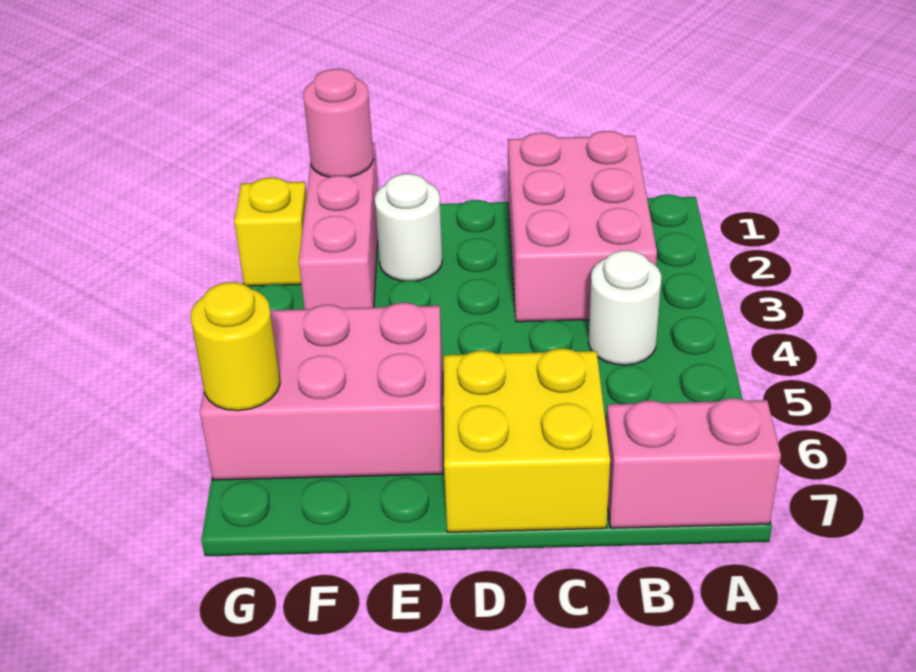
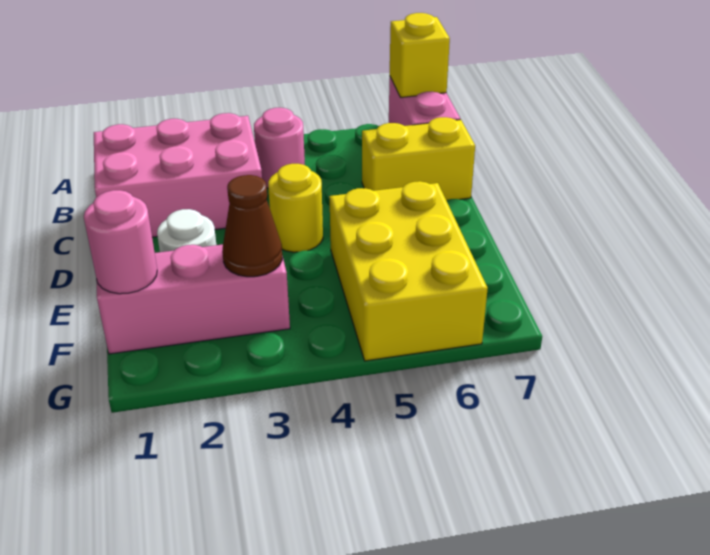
white 1x1 round brick [588,250,661,365] -> pink 1x1 round brick [254,108,305,188]
yellow 2x2 brick [444,348,610,532] -> yellow 1x2 brick [362,117,475,200]
pink 2x3 brick [200,303,443,480] -> yellow 2x3 brick [329,181,488,361]
none -> brown 1x1 cone [222,175,282,277]
yellow 1x1 brick [234,177,307,286] -> yellow 1x1 brick moved to [390,13,450,98]
yellow 1x1 round brick [191,282,280,411] -> yellow 1x1 round brick moved to [268,164,323,252]

